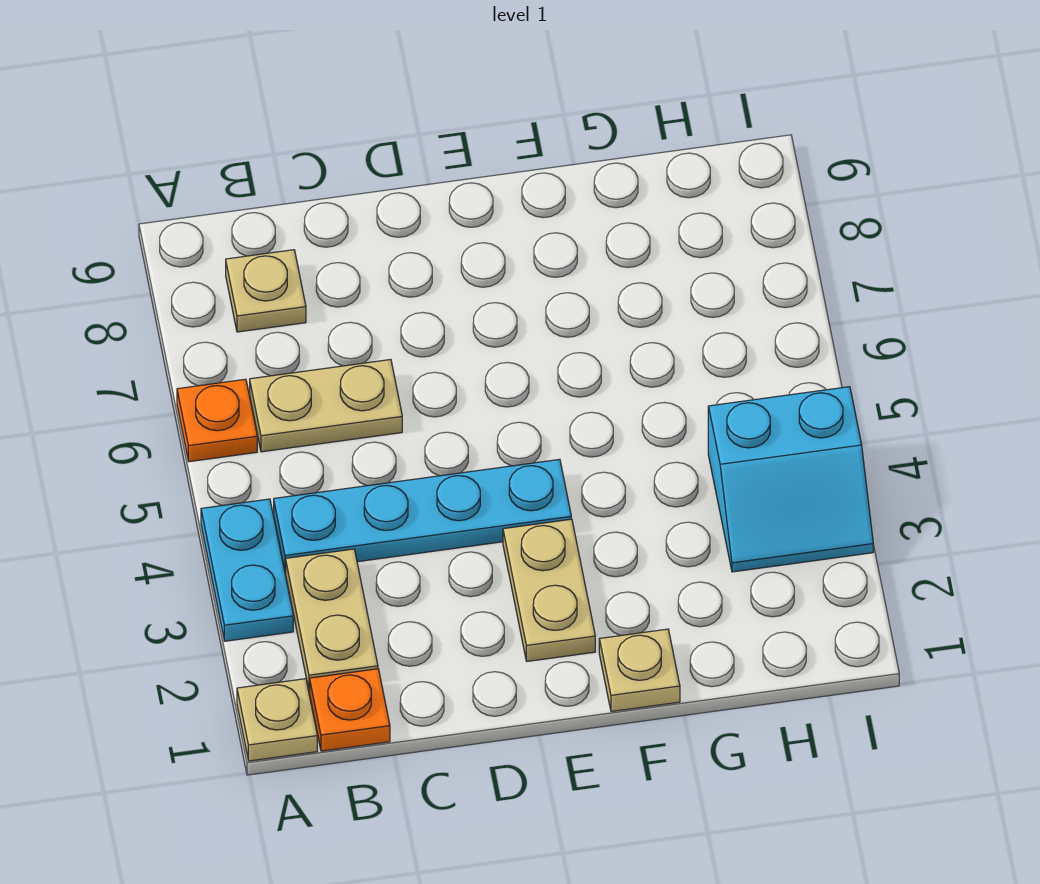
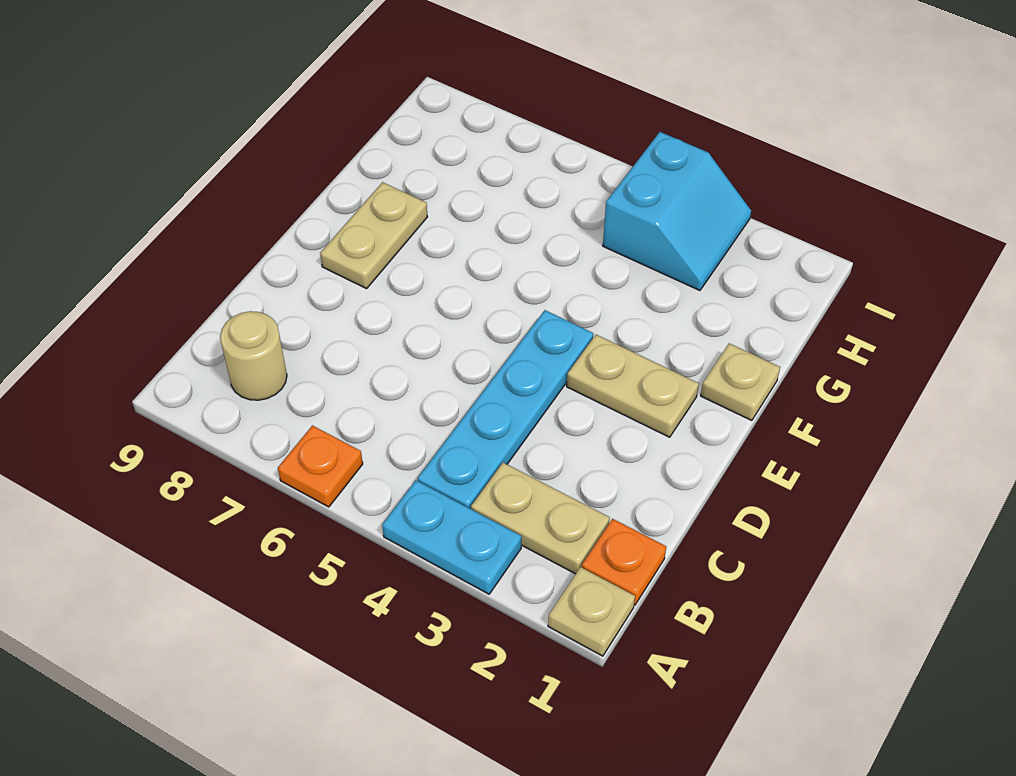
tan 1x2 plate [250,360,402,452] -> tan 1x2 plate moved to [320,182,428,289]
tan 1x1 plate [226,250,306,332] -> tan 1x1 round brick [220,311,287,400]

